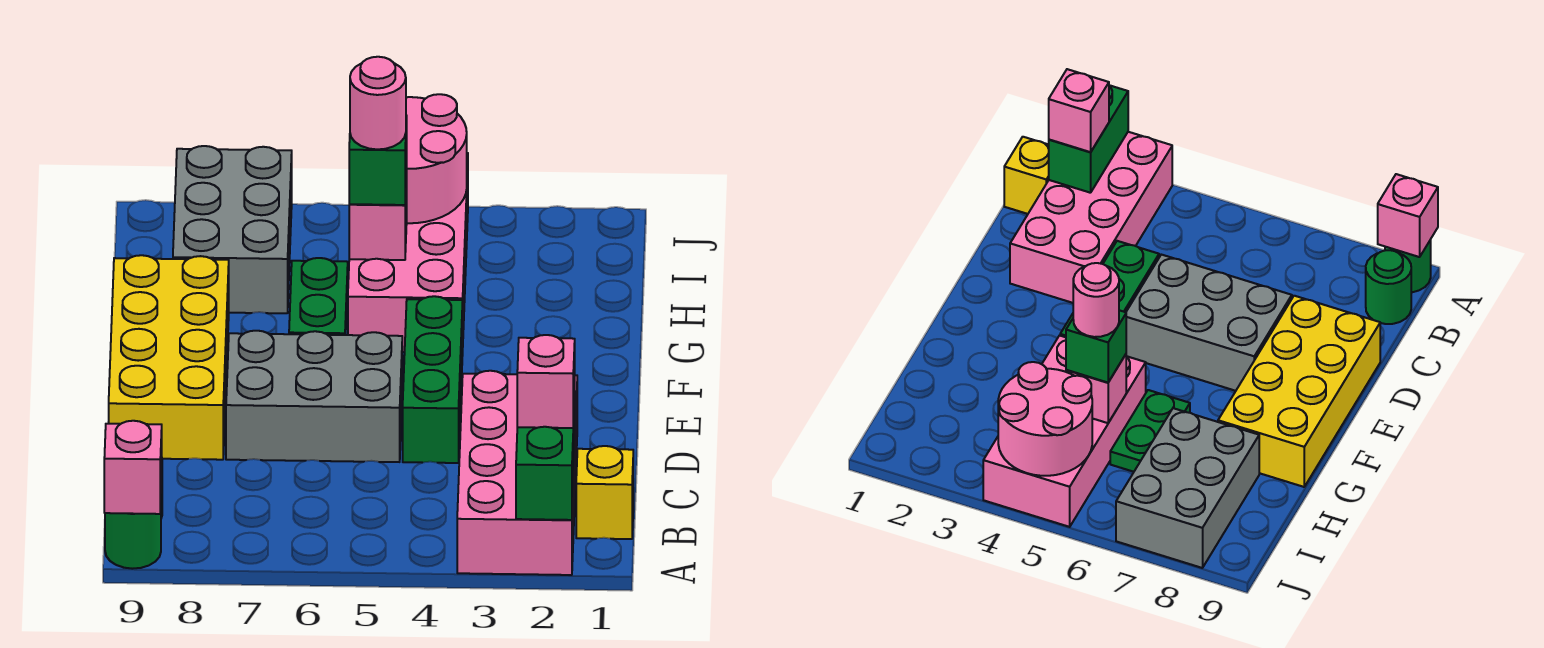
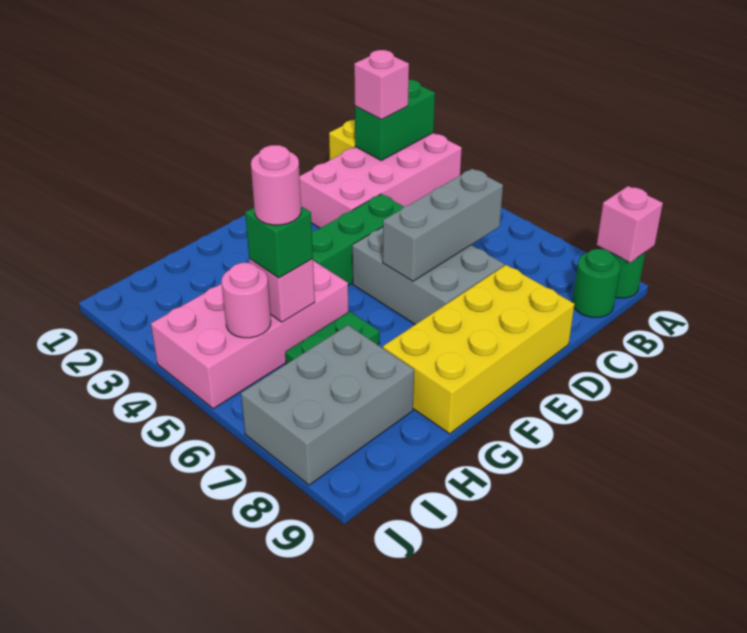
none -> grey 1x3 brick [383,169,503,281]
pink 2x2 round brick [406,94,467,223] -> pink 1x1 round brick [221,263,271,338]

